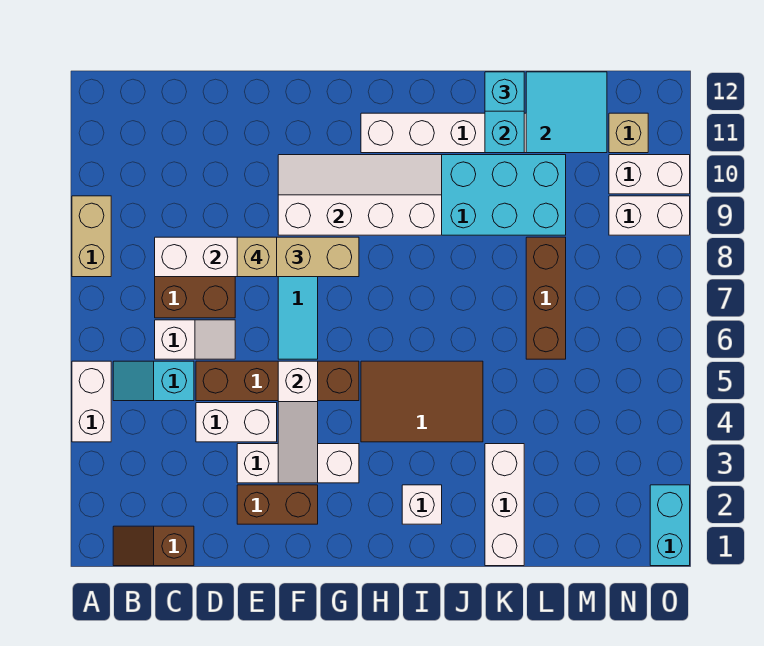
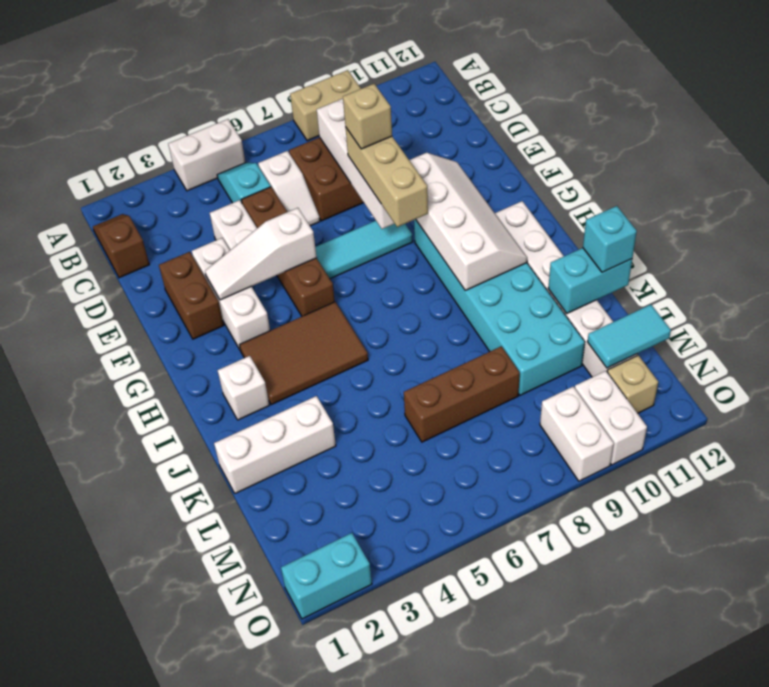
brown 2x3 tile [361,361,483,442] -> brown 2x3 tile turned to [240,302,368,405]
cyan 2x2 tile [526,72,607,153] -> cyan 1x2 tile [588,304,671,368]

